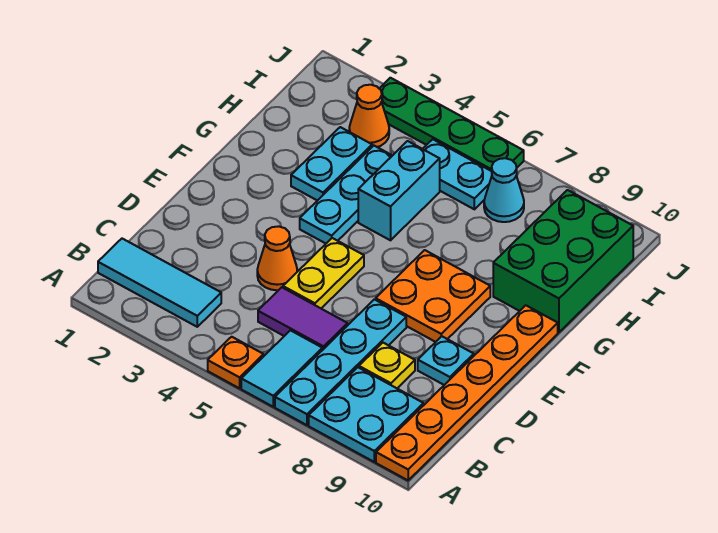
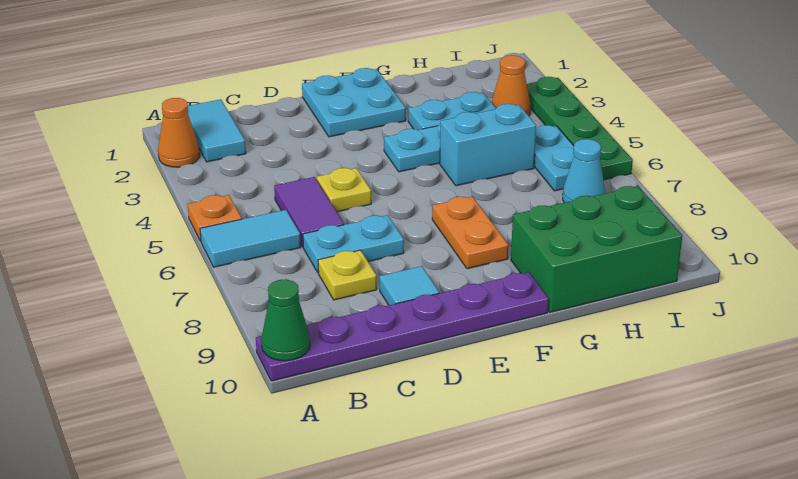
cyan 1x4 plate [275,299,406,425] -> cyan 1x2 plate [303,215,404,273]
cyan 2x2 plate [309,367,424,462] -> cyan 2x2 plate moved to [302,68,406,137]
orange 1x6 plate [376,305,558,480] -> purple 1x6 plate [256,272,549,381]
none -> green 1x1 cone [261,279,310,361]
cyan 1x3 tile [98,239,221,327] -> cyan 1x2 tile [188,99,246,162]
orange 1x1 cone [257,226,297,290] -> orange 1x1 cone moved to [158,98,200,167]
yellow 1x2 plate [283,238,364,308] -> yellow 1x1 plate [317,168,371,212]
cyan 1x1 plate [418,336,474,385] -> cyan 1x1 tile [379,266,439,305]
orange 2x2 plate [376,250,490,342] -> orange 1x2 plate [432,197,508,269]

